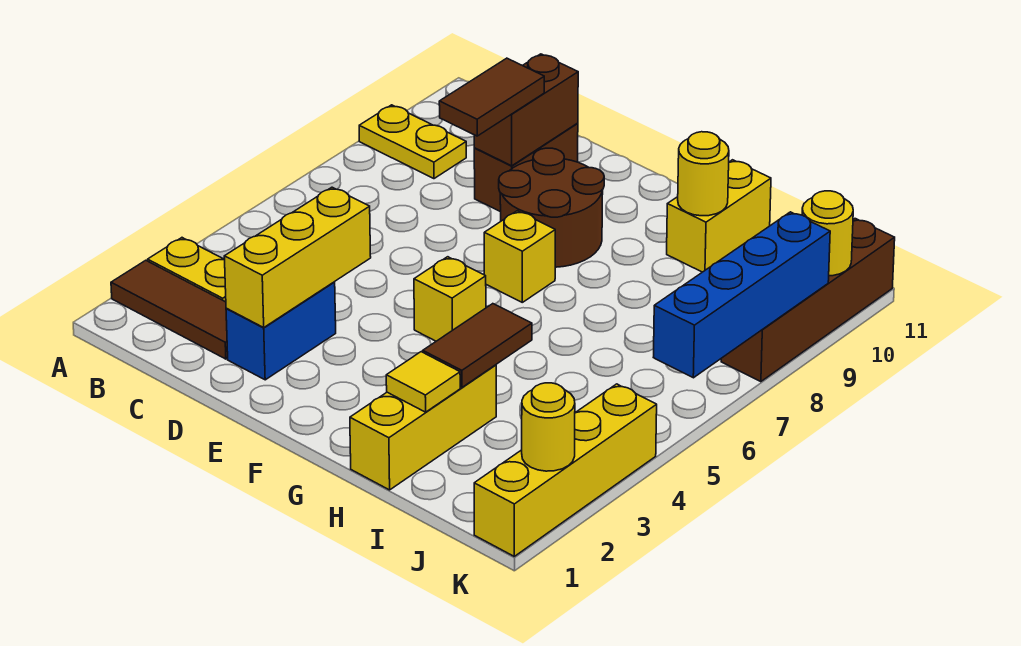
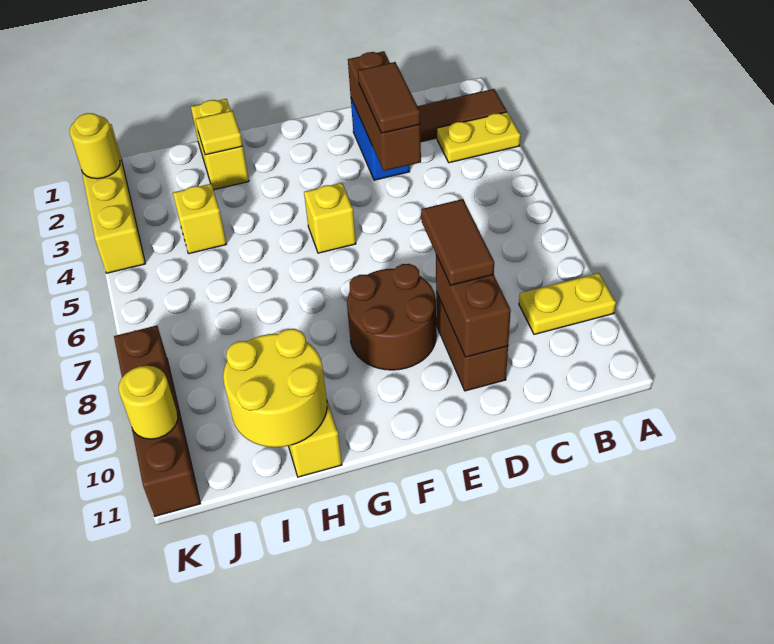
yellow 1x3 brick [224,187,371,327] -> brown 1x3 brick [348,51,421,171]
yellow 1x1 brick [484,211,555,302] -> yellow 1x1 brick moved to [173,184,226,254]
yellow 1x3 brick [350,365,496,490] -> yellow 1x2 brick [191,99,249,190]
brown 1x2 tile [423,304,532,387] -> brown 1x2 tile moved to [358,62,420,133]
yellow 1x1 round brick [678,132,729,216] -> yellow 2x2 round brick [223,329,327,447]
blue 1x4 brick [653,212,830,378] -> none

